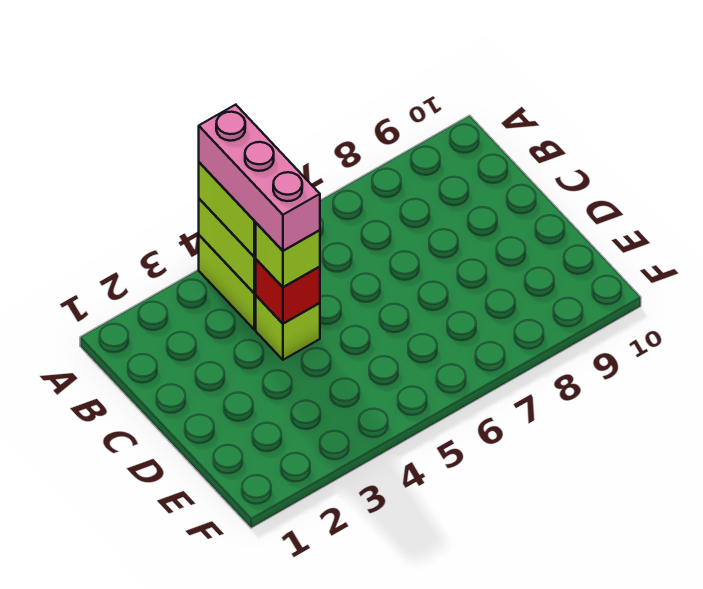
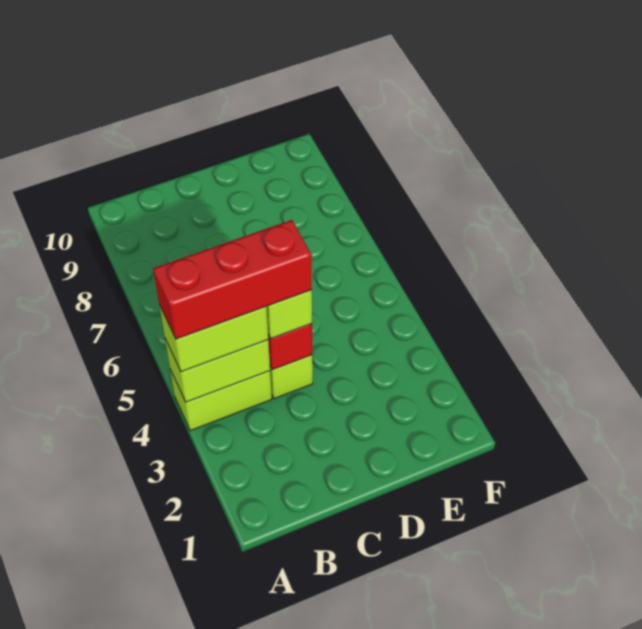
pink 1x3 brick [199,105,320,251] -> red 1x3 brick [153,220,312,339]

